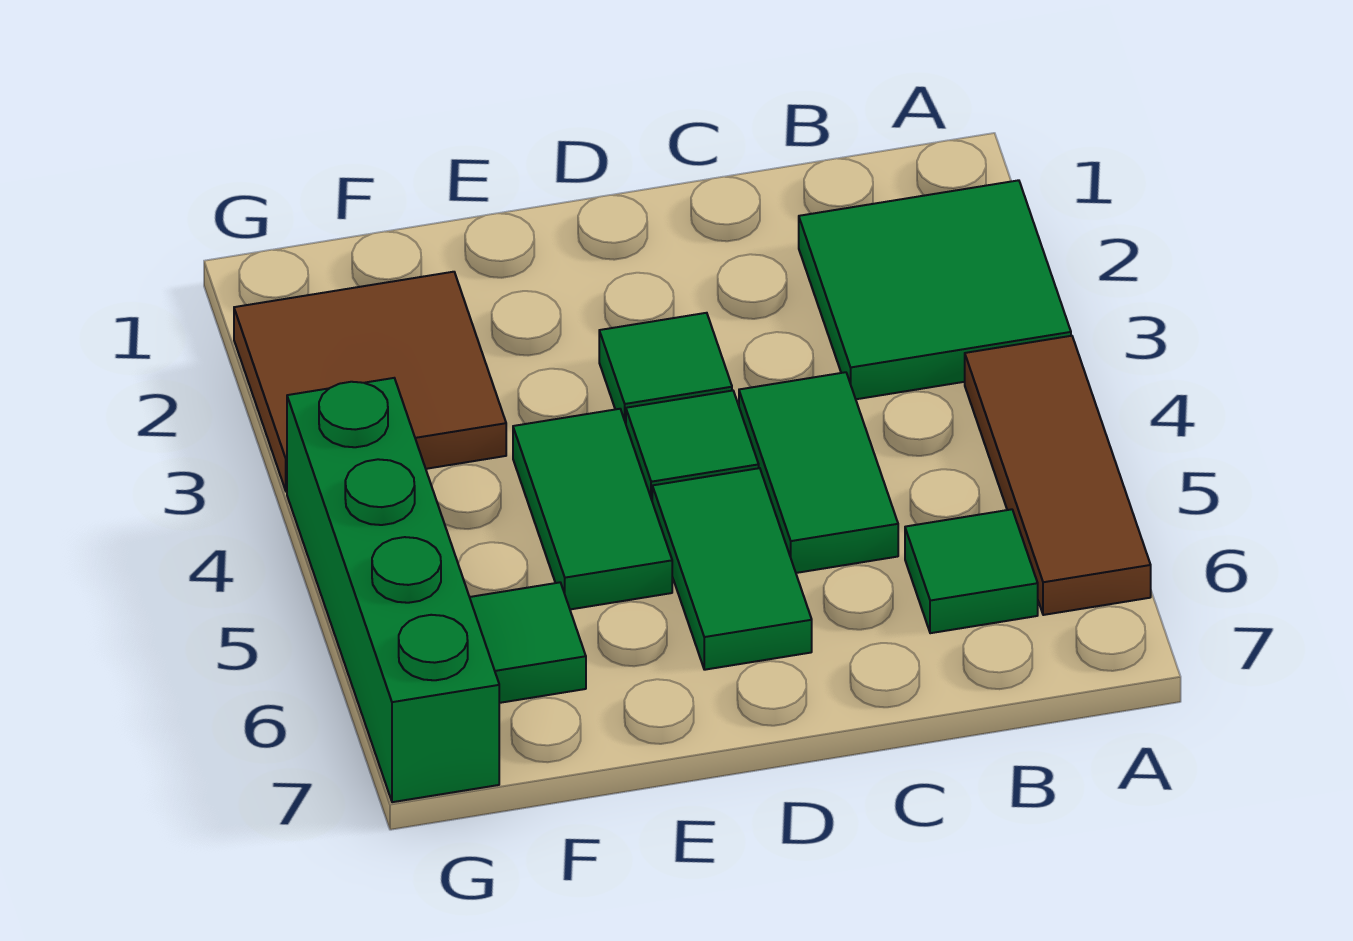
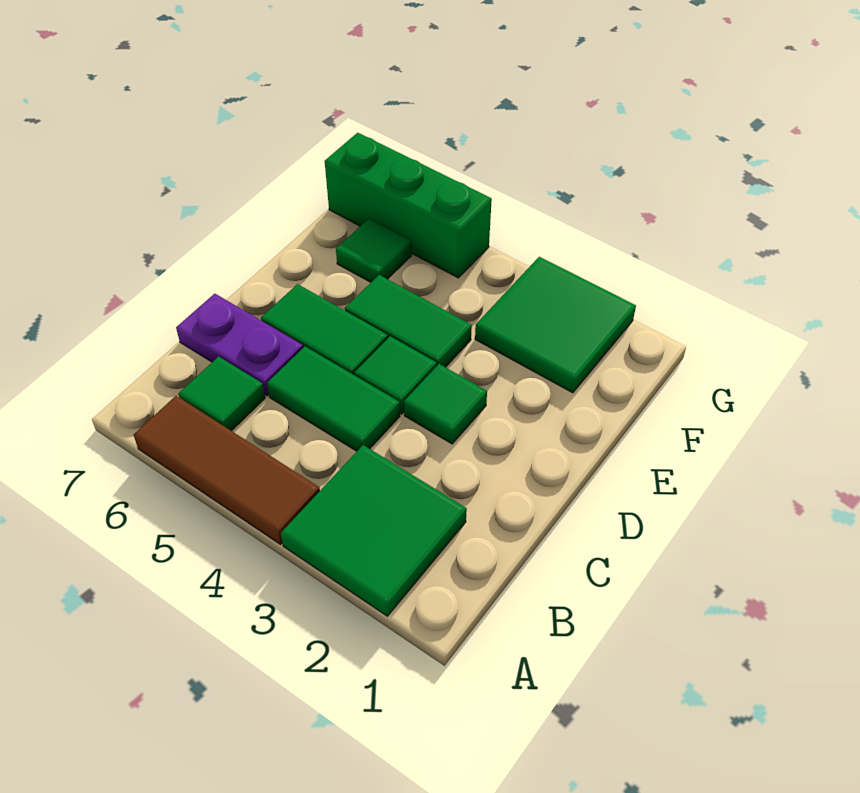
none -> purple 1x2 plate [176,294,303,396]
brown 2x2 tile [234,272,506,491] -> green 2x2 tile [475,257,636,393]
green 1x4 brick [287,378,499,802] -> green 1x3 brick [325,133,492,278]

